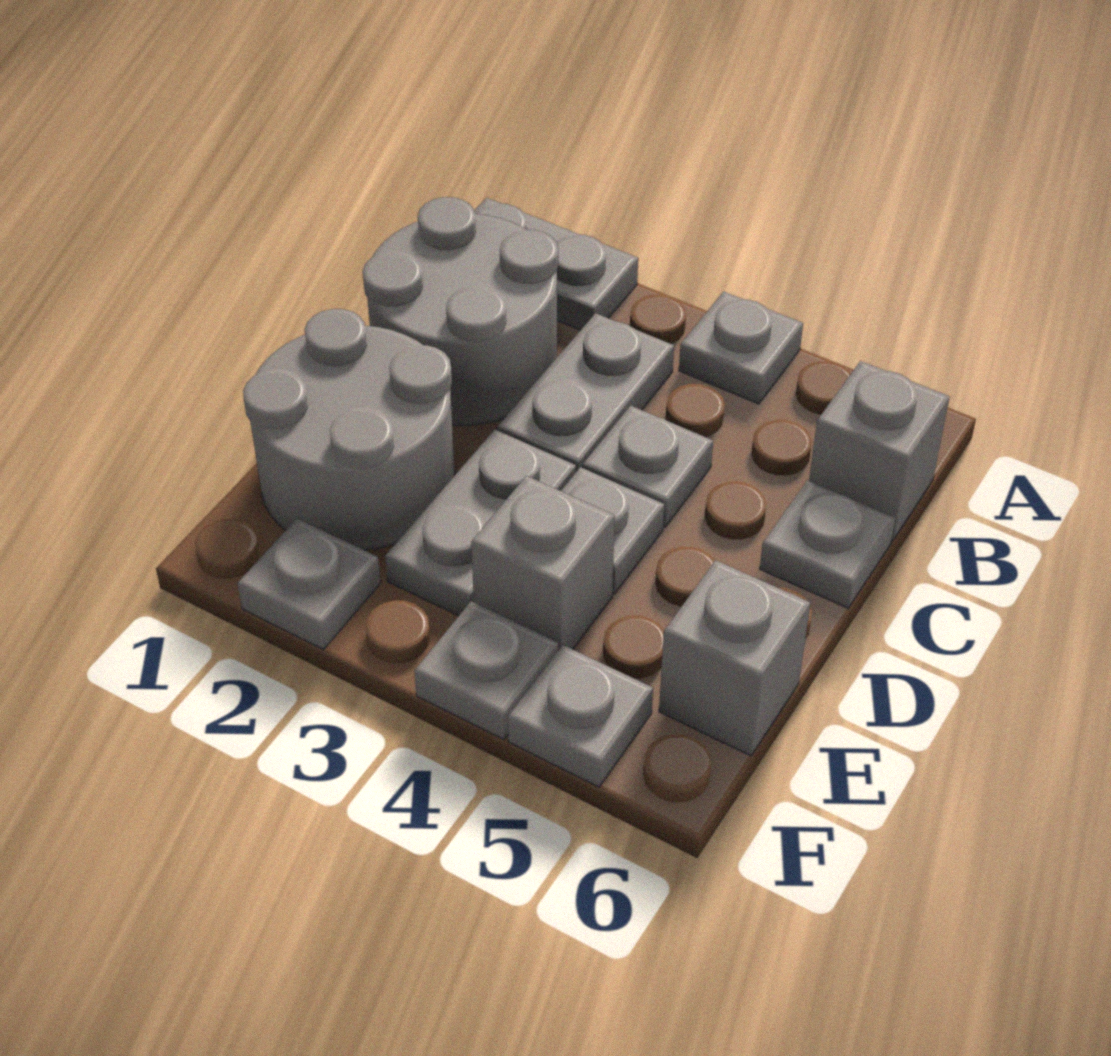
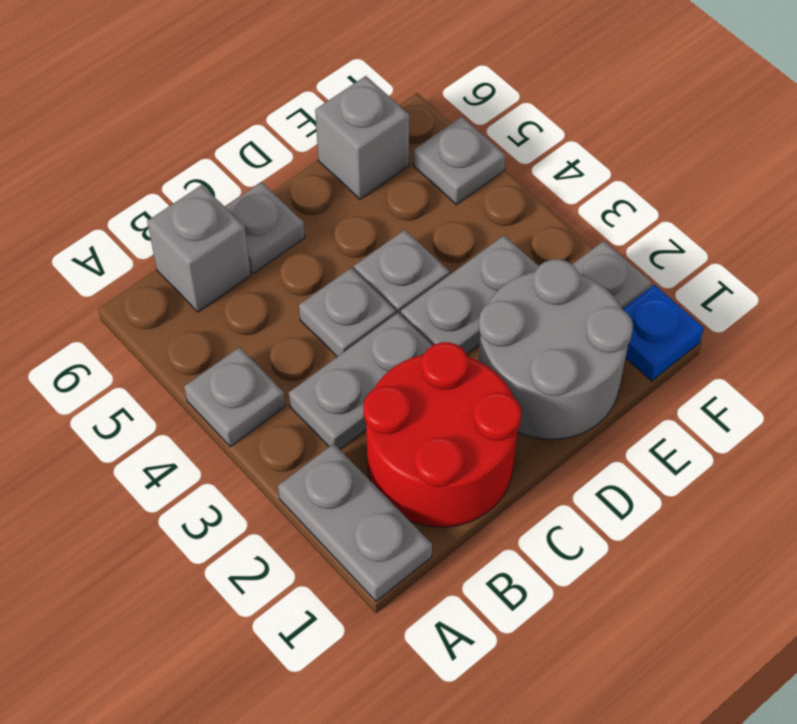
grey 2x2 round brick [363,197,558,425] -> red 2x2 round brick [363,342,522,527]
grey 1x1 brick [471,476,615,650] -> none
none -> blue 1x1 plate [622,285,704,381]
grey 1x1 plate [414,601,558,740] -> none

